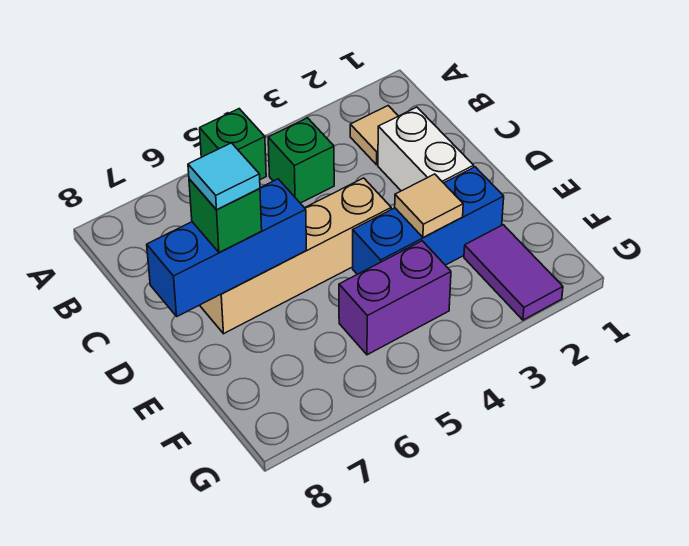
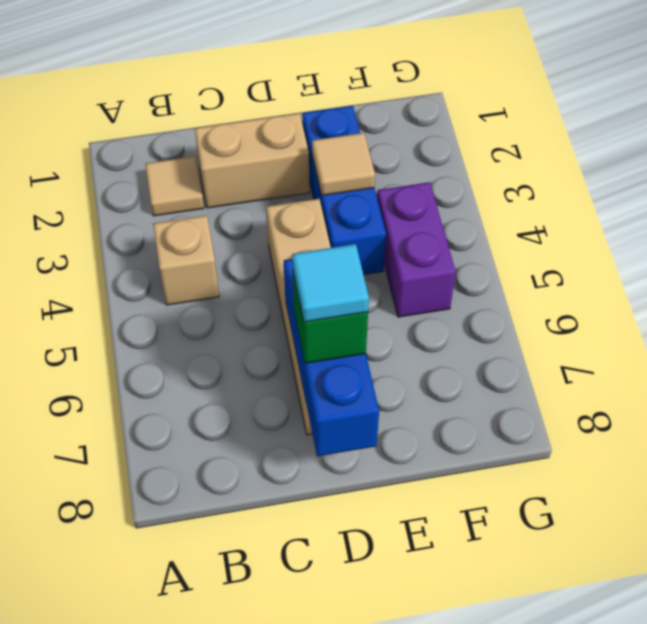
green 1x1 brick [200,109,266,180] -> none
green 1x1 brick [268,118,334,203] -> tan 1x1 brick [153,215,219,305]
white 1x2 brick [378,107,474,191] -> tan 1x2 brick [195,113,310,208]
purple 1x2 tile [464,225,563,320] -> none

